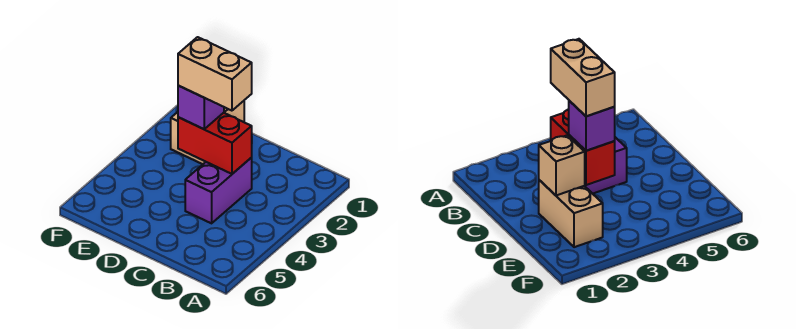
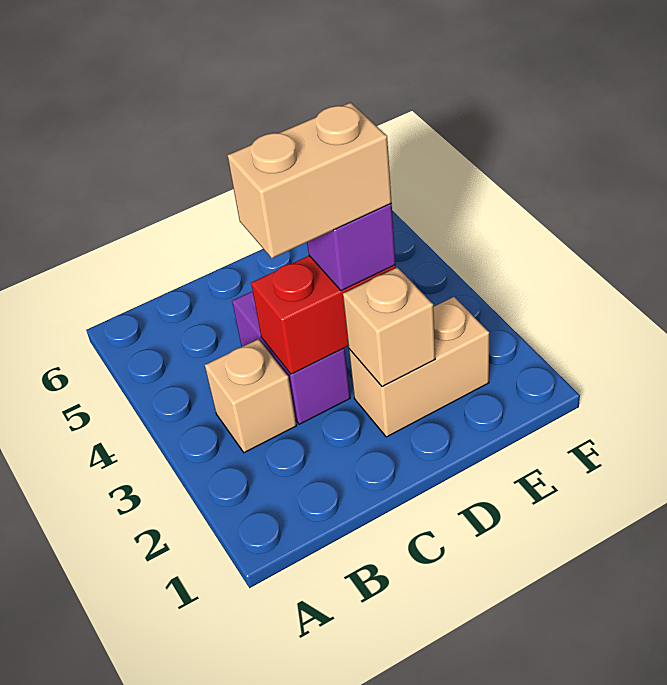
none -> tan 1x1 brick [205,339,297,453]

